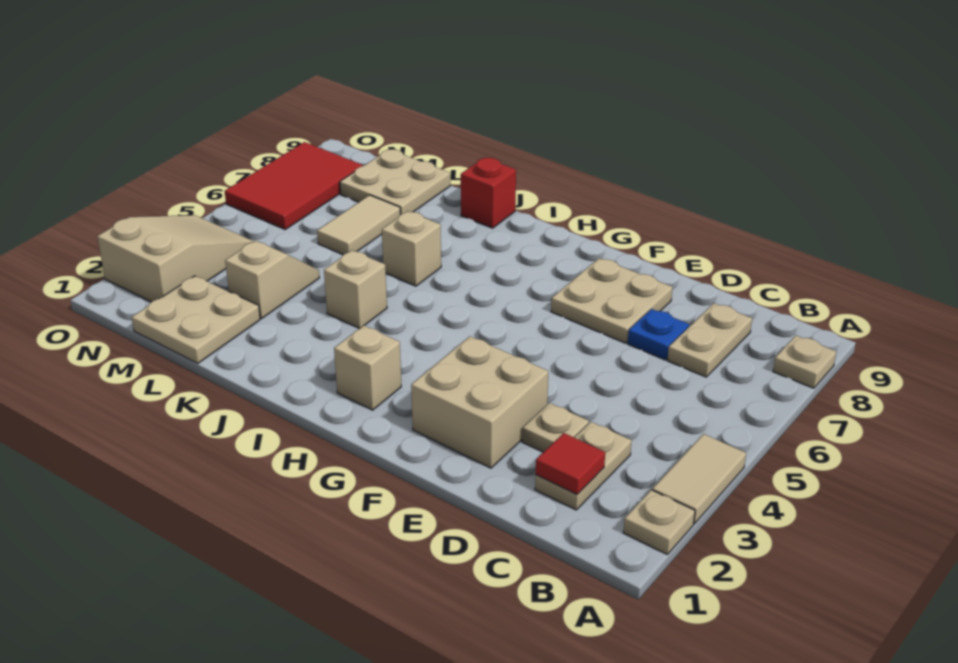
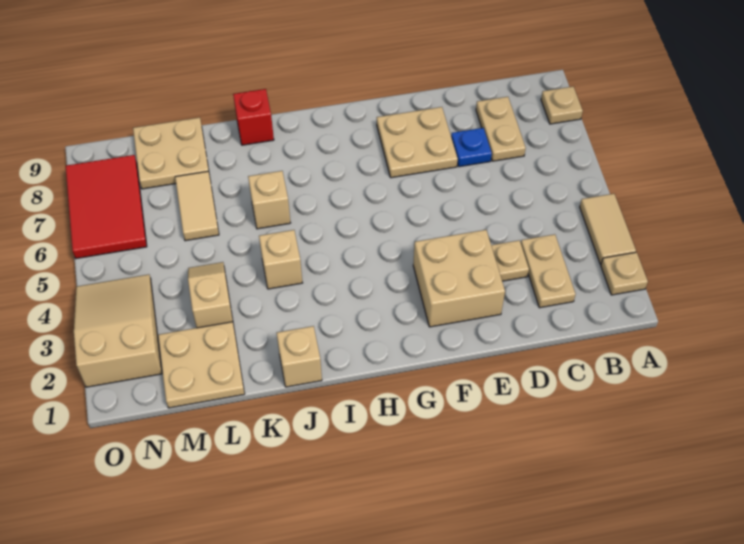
red 1x1 tile [536,433,605,494] -> none
tan 1x1 brick [334,325,401,410] -> tan 1x1 brick moved to [277,326,322,387]

